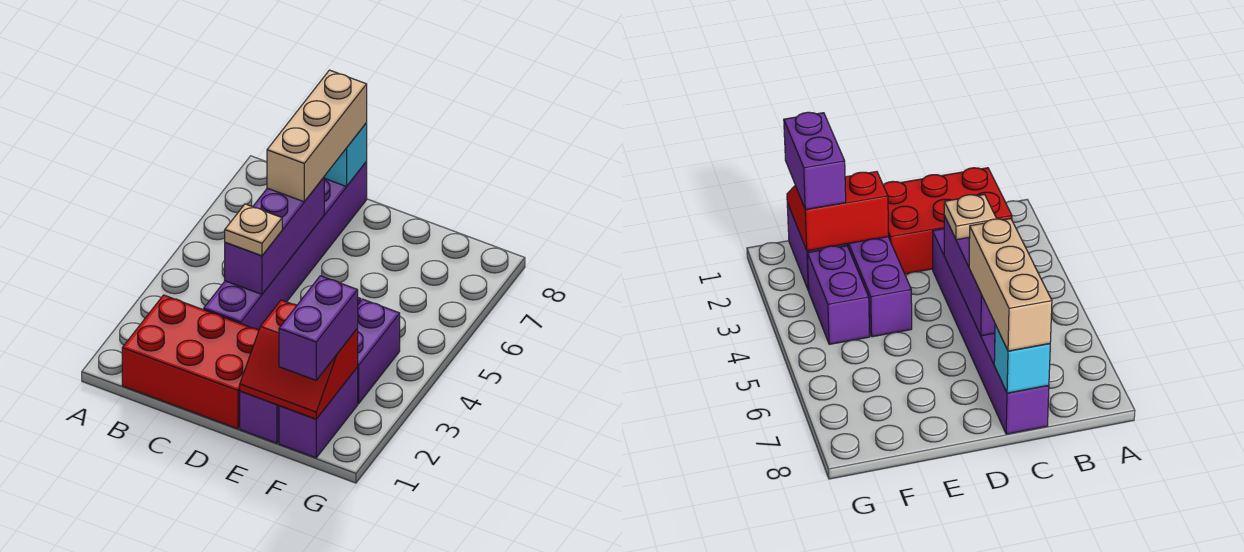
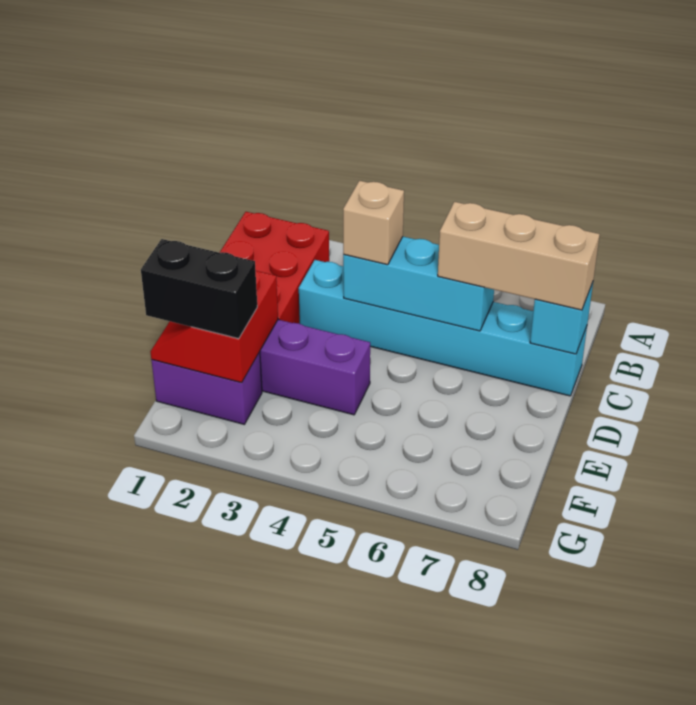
purple 1x6 brick [204,162,367,330] -> cyan 1x6 brick [299,260,587,396]
purple 1x3 brick [225,178,324,294] -> cyan 1x3 brick [343,237,494,331]
tan 1x1 plate [225,204,282,256] -> tan 1x1 brick [343,181,404,265]
purple 1x2 brick [279,276,358,380] -> black 1x2 brick [141,239,257,339]
purple 1x2 brick [357,299,400,404] -> none

